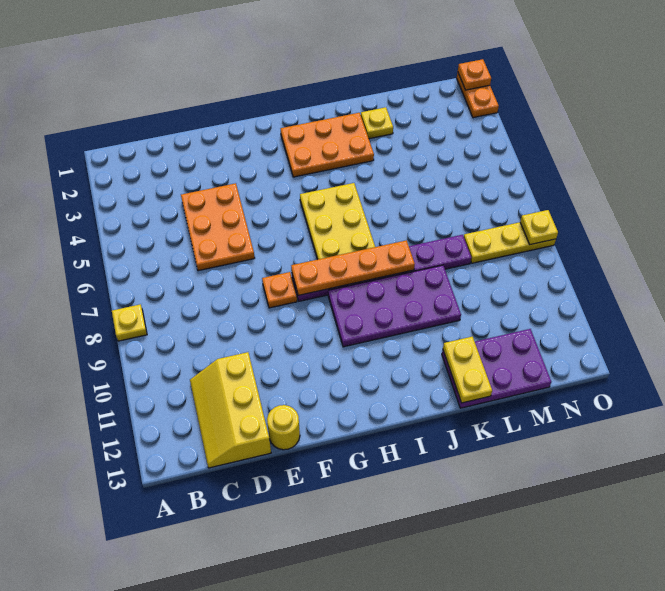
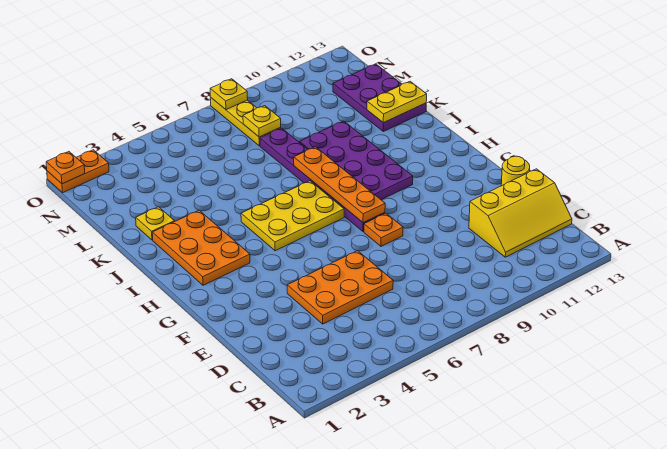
yellow 1x1 plate [112,304,147,341] -> yellow 1x1 plate moved to [243,106,281,137]

